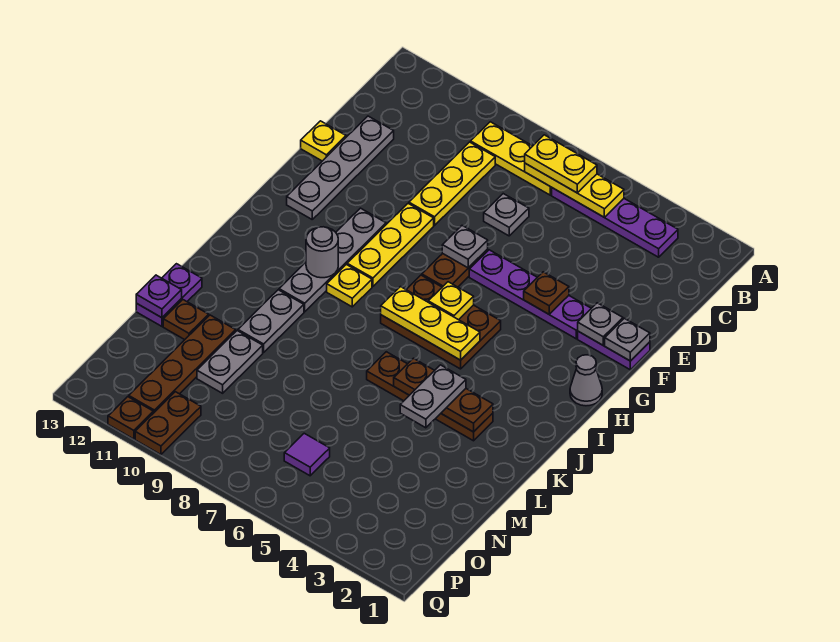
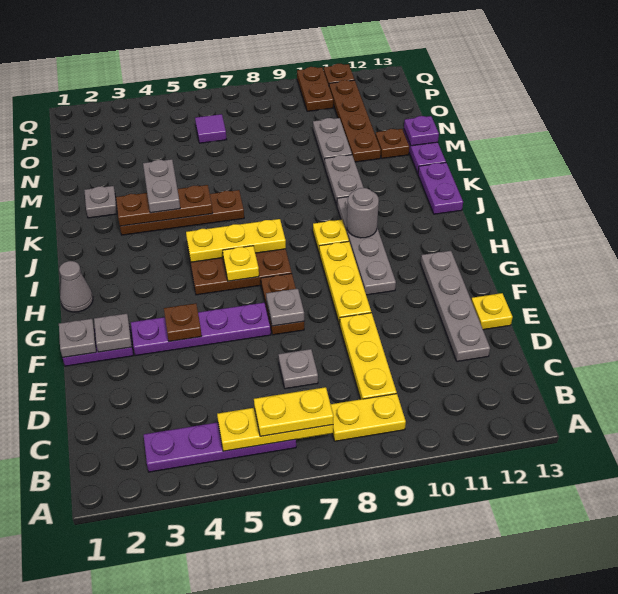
yellow 1x3 plate [471,122,552,195] -> yellow 1x2 plate [331,394,406,441]
none -> purple 1x2 plate [418,163,463,214]
none -> grey 1x1 plate [84,186,117,218]

